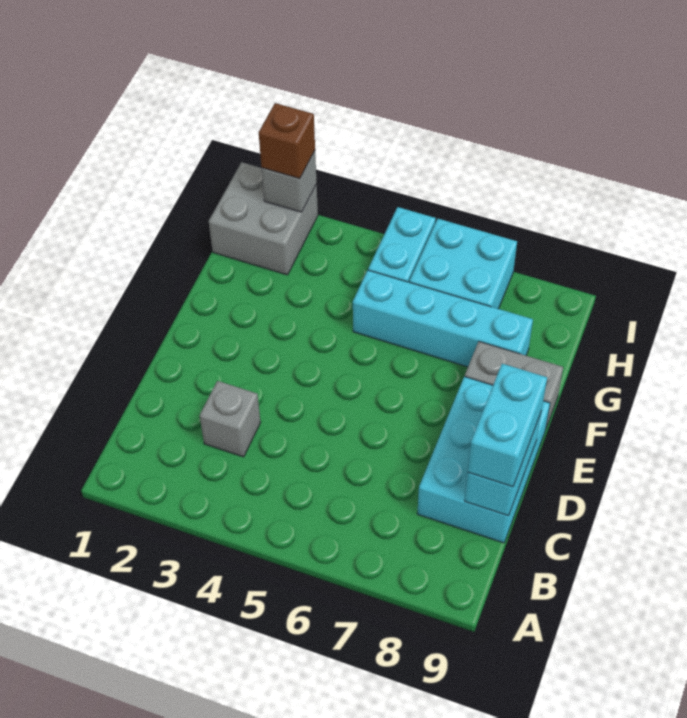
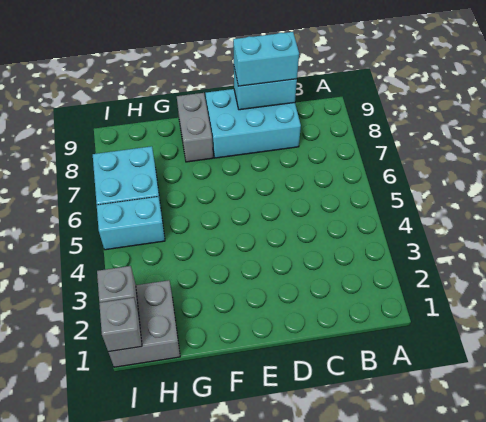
grey 1x1 brick [200,381,261,457] -> grey 1x1 brick moved to [99,298,142,352]
cyan 1x4 brick [353,270,533,367] -> none
brown 1x1 brick [259,103,315,179] -> none

